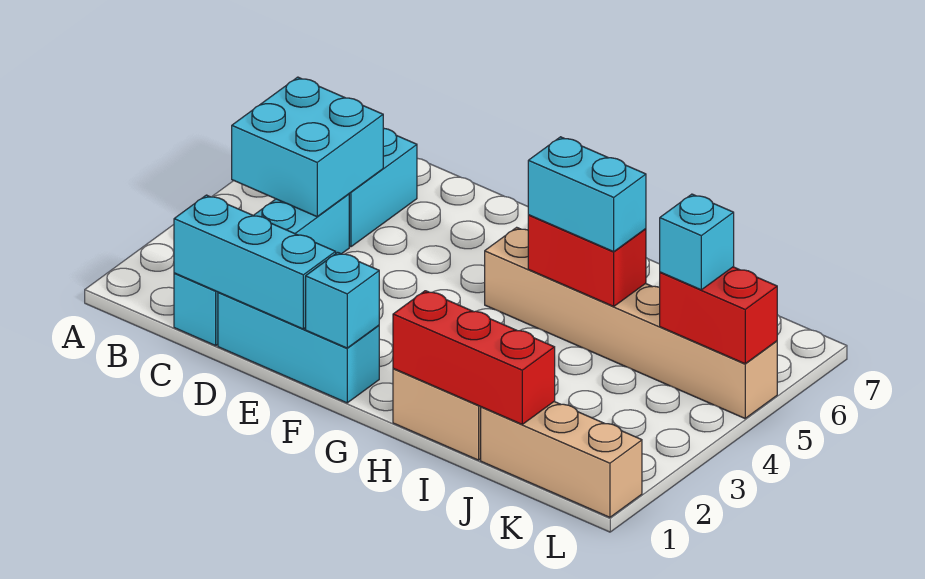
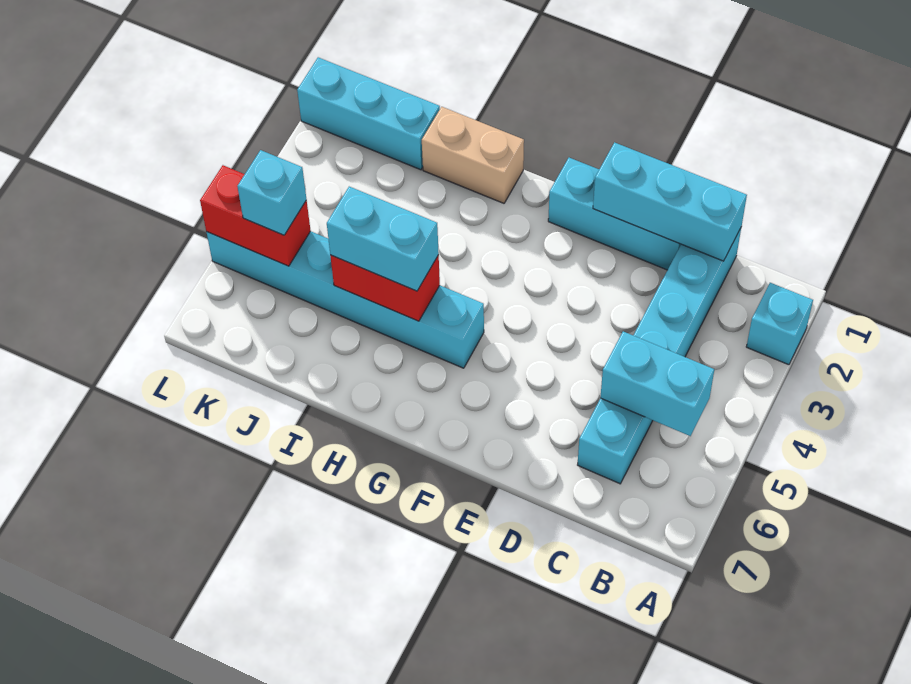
cyan 2x2 brick [232,77,383,217] -> cyan 1x2 brick [600,331,714,436]
cyan 1x1 brick [306,252,379,348] -> cyan 1x1 brick moved to [746,283,813,365]
tan 1x6 brick [485,227,777,418] -> cyan 1x6 brick [207,231,484,368]
red 1x3 brick [393,291,555,424] -> none
tan 1x3 brick [481,402,642,517] -> cyan 1x3 brick [297,57,440,170]

